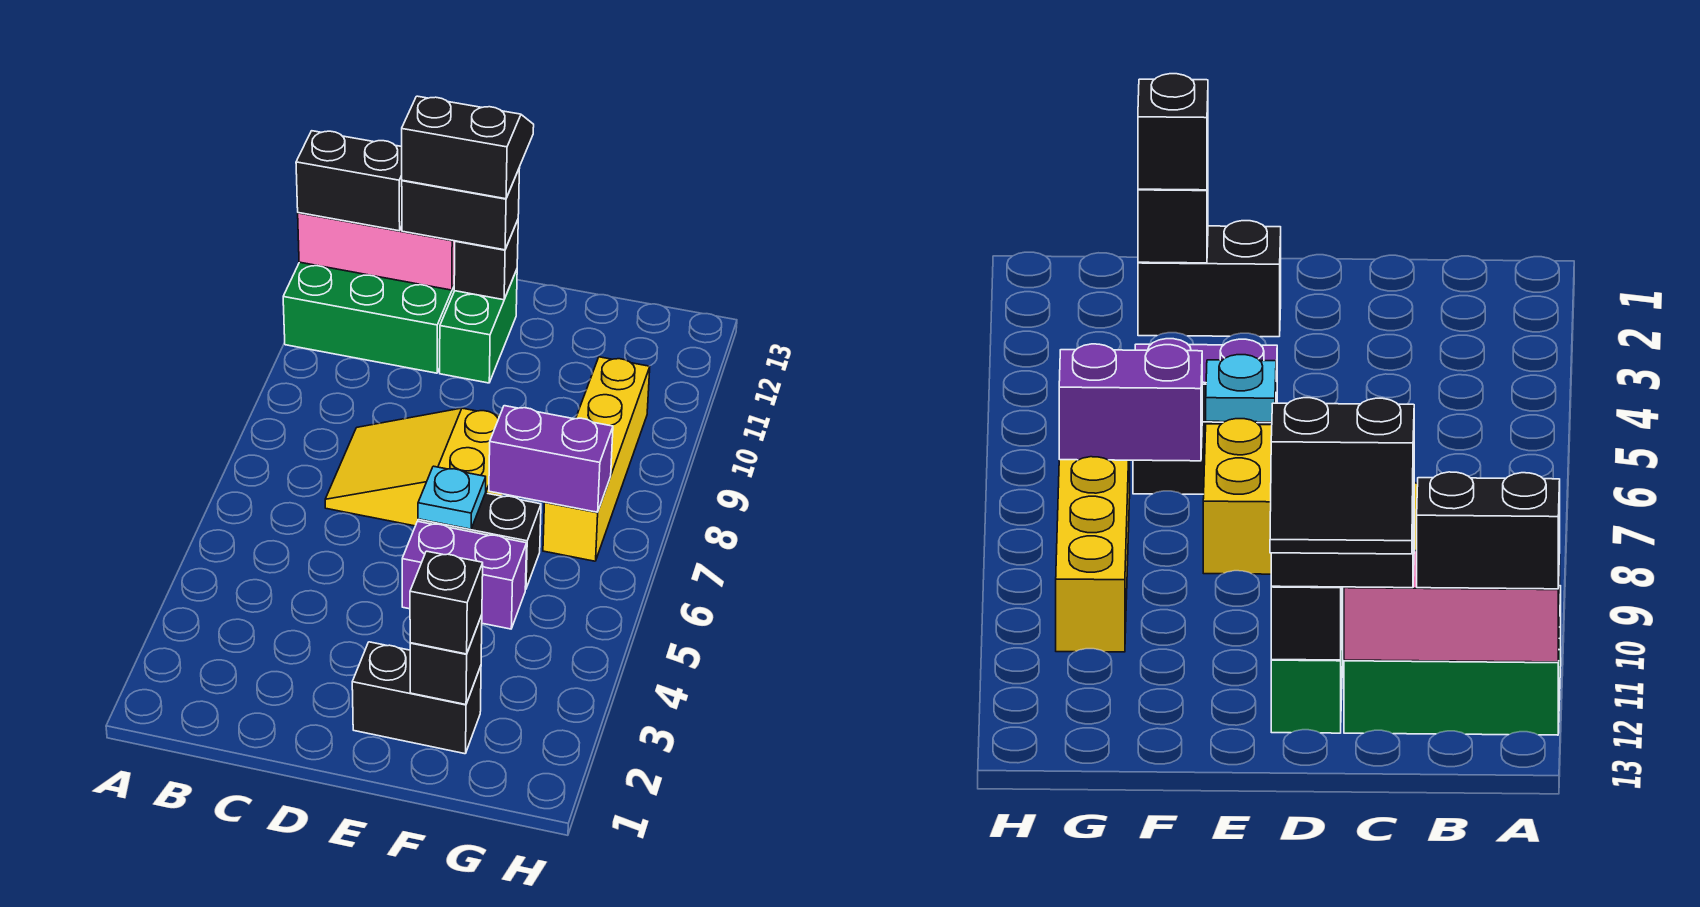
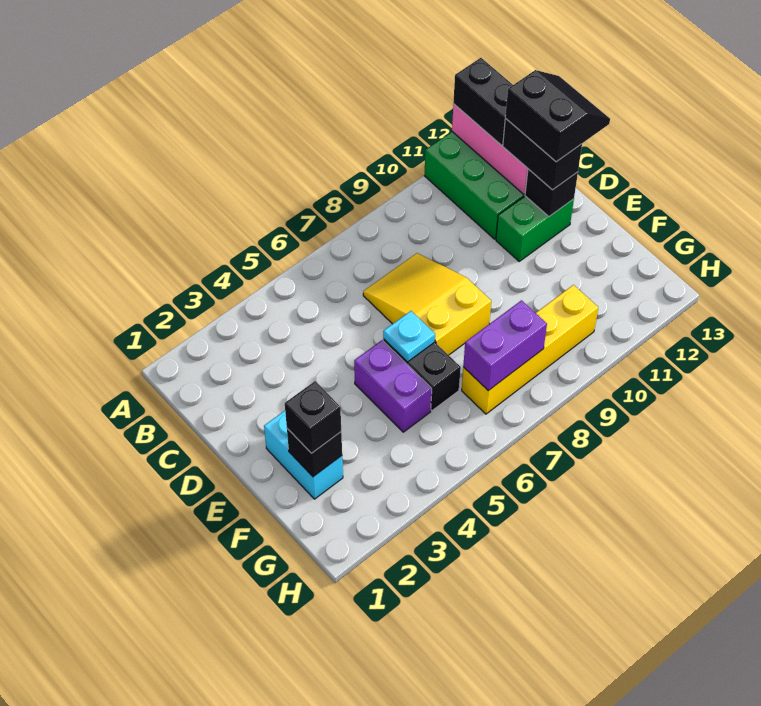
black 1x2 brick [352,642,481,754] -> cyan 1x2 brick [264,411,343,499]
purple 1x2 brick [489,406,613,512] -> purple 1x2 brick turned to [463,300,547,391]

